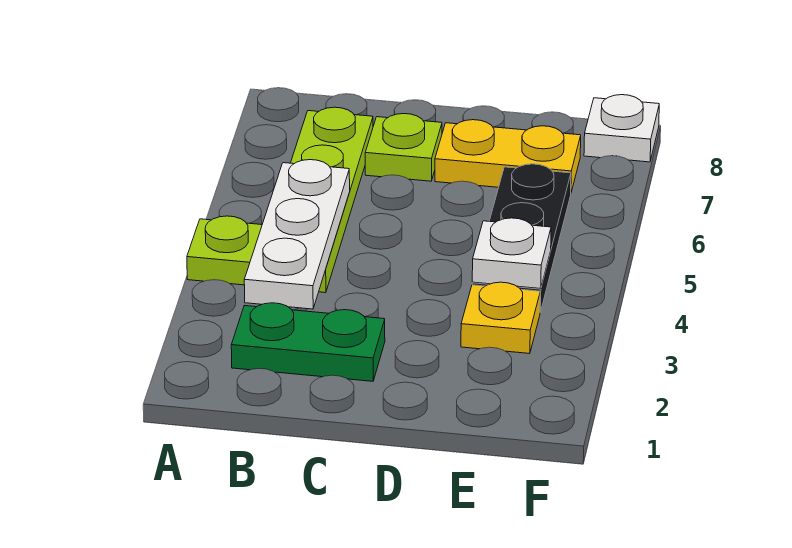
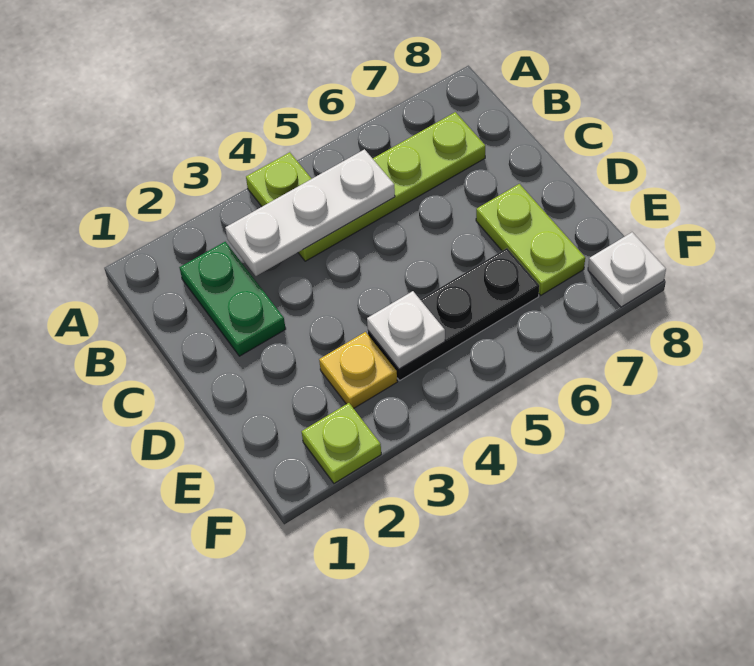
lime 1x1 plate [365,114,442,181] -> lime 1x1 plate moved to [302,403,381,483]
yellow 1x2 plate [435,120,581,192] -> lime 1x2 plate [476,184,585,295]

